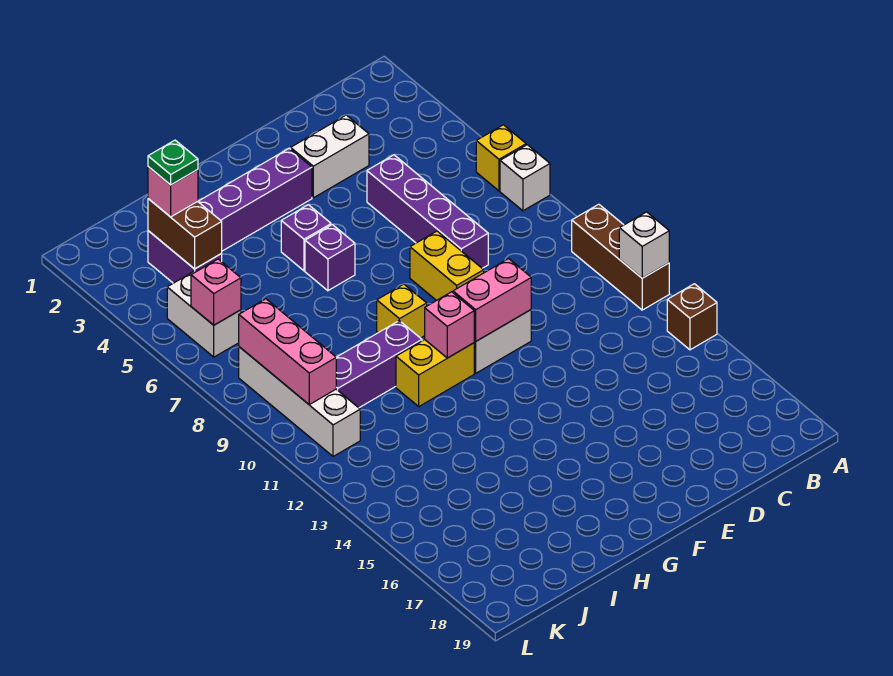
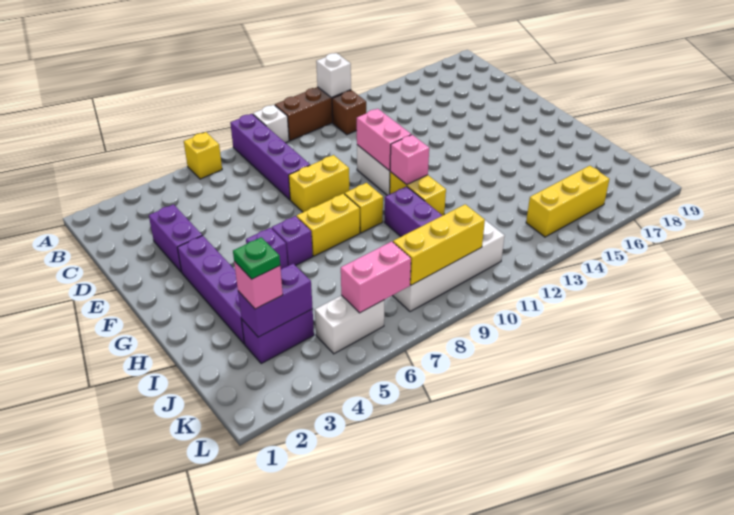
white 1x1 brick [500,145,550,211] -> white 1x1 brick moved to [253,105,289,143]
brown 1x1 brick [667,284,717,350] -> brown 1x1 brick moved to [332,90,366,135]
white 1x2 brick [291,115,369,198] -> purple 1x2 brick [149,204,202,272]
purple 1x4 brick [367,155,488,268] -> purple 1x4 brick turned to [230,114,310,200]
none -> yellow 1x2 brick [297,194,360,256]
brown 1x2 brick [148,199,222,269] -> purple 1x2 brick [238,264,313,337]
pink 1x1 brick [191,259,241,325] -> pink 1x2 brick [341,242,411,313]
pink 1x3 brick [239,299,336,404] -> yellow 1x3 brick [393,204,485,285]
none -> yellow 1x3 brick [526,166,609,237]

